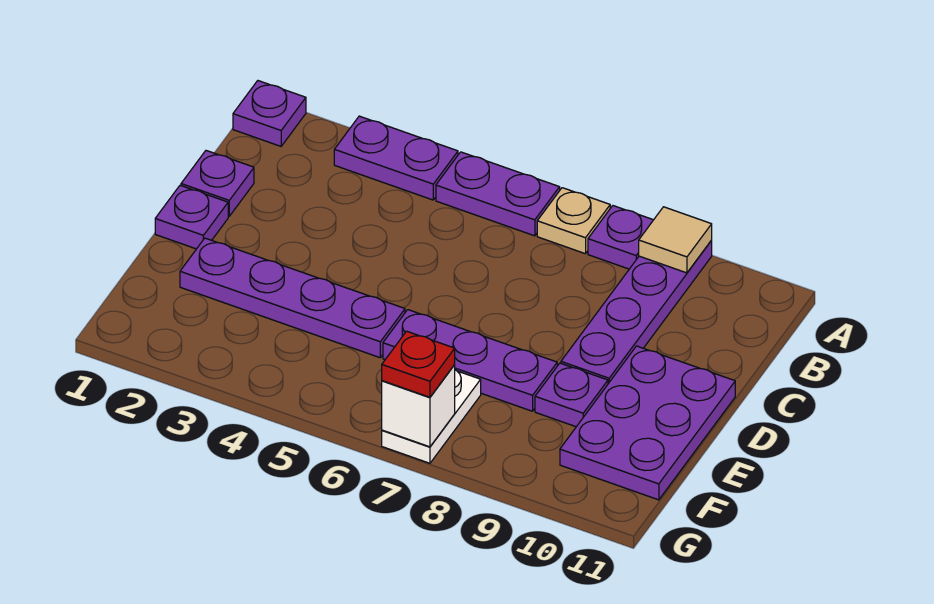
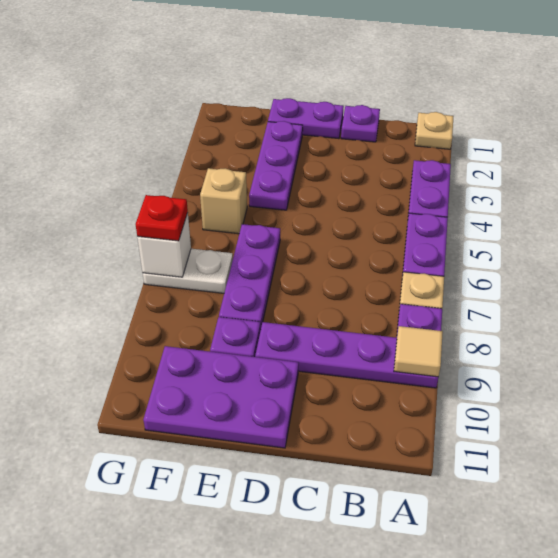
purple 1x1 plate [233,81,306,146] -> tan 1x1 plate [415,112,454,149]
purple 1x1 plate [155,185,228,249] -> purple 1x2 plate [268,98,344,139]
purple 1x4 plate [180,238,405,358] -> purple 1x3 plate [249,121,303,210]
none -> tan 1x1 brick [200,168,247,234]

